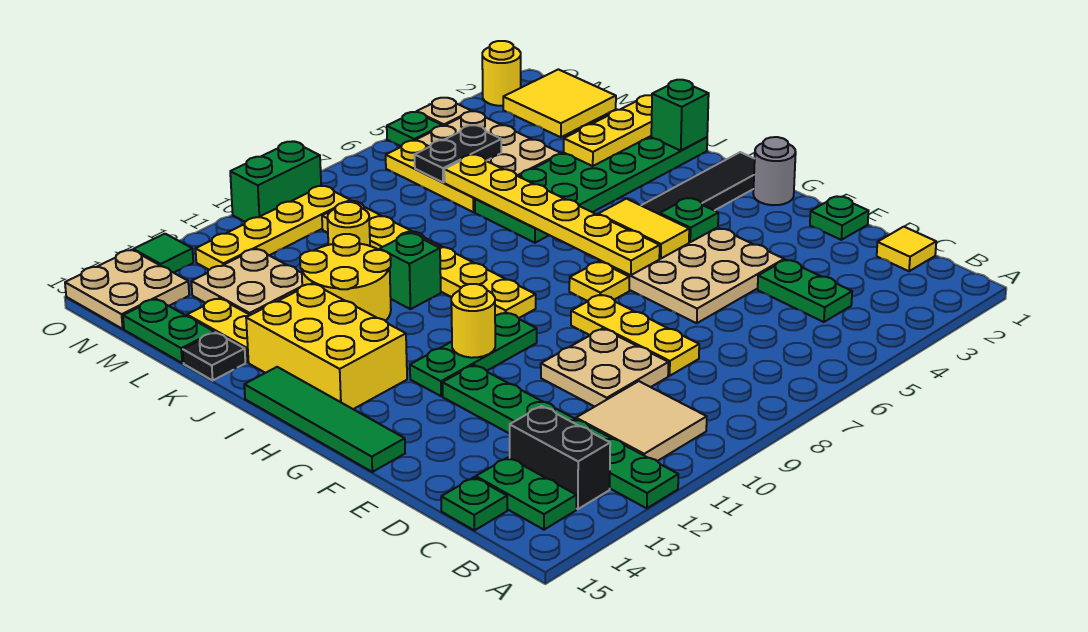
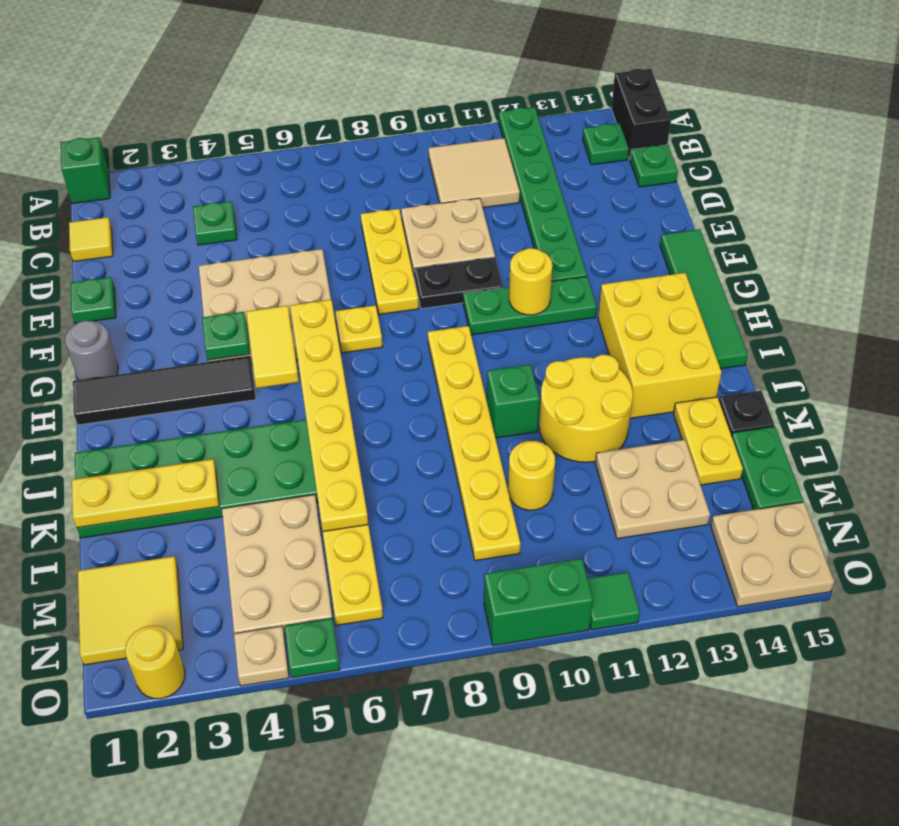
black 1x2 brick [510,406,610,509] -> black 1x2 brick moved to [611,69,671,159]
green 1x2 plate [476,457,576,530] -> green 1x1 plate [583,123,629,165]
green 1x2 plate [758,260,852,322] -> green 1x1 plate [193,201,237,245]
green 1x1 brick [651,80,709,150] -> green 1x1 brick moved to [61,137,110,204]
black 1x2 plate [415,125,501,182] -> black 1x2 plate moved to [414,257,503,309]
yellow 1x4 plate [196,186,351,270] -> none
green 1x1 tile [133,234,193,273] -> green 1x1 tile moved to [587,572,640,630]

